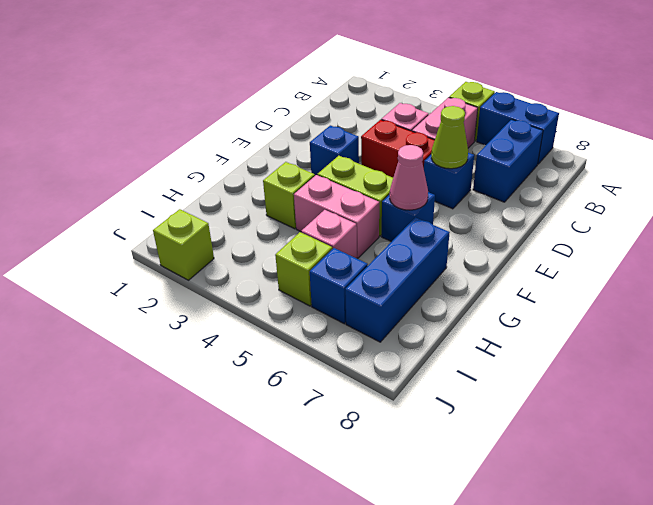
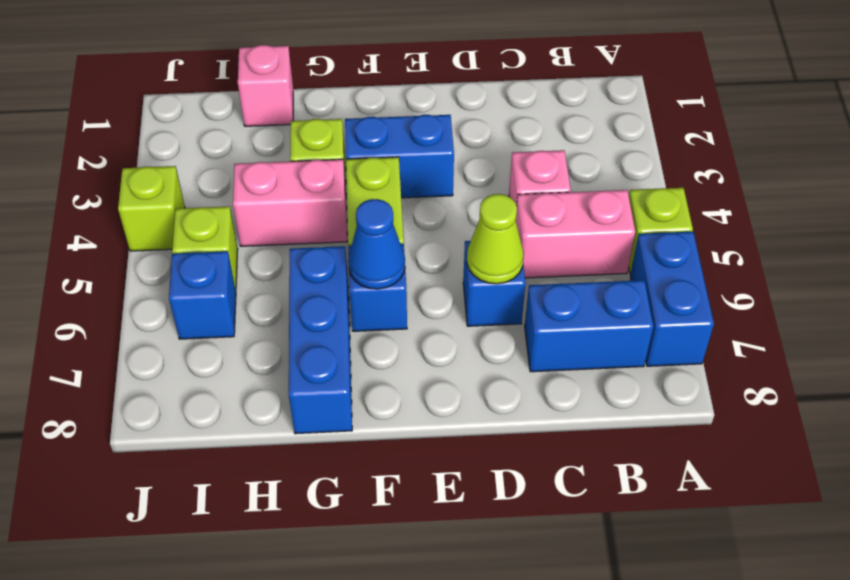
red 1x2 brick [361,120,435,178] -> none
blue 1x1 brick [310,125,359,175] -> blue 1x2 brick [345,115,454,198]
pink 1x1 cone [390,145,428,210] -> blue 1x1 cone [348,199,405,289]
pink 1x2 brick [294,175,379,258] -> pink 1x2 brick turned to [233,159,347,246]
blue 1x3 brick [345,217,450,342] -> blue 1x3 brick turned to [289,246,352,434]
pink 1x1 brick [301,210,357,258] -> pink 1x1 brick moved to [238,45,293,126]
lime 1x1 brick [153,209,214,280] -> lime 1x1 brick moved to [118,166,185,251]

